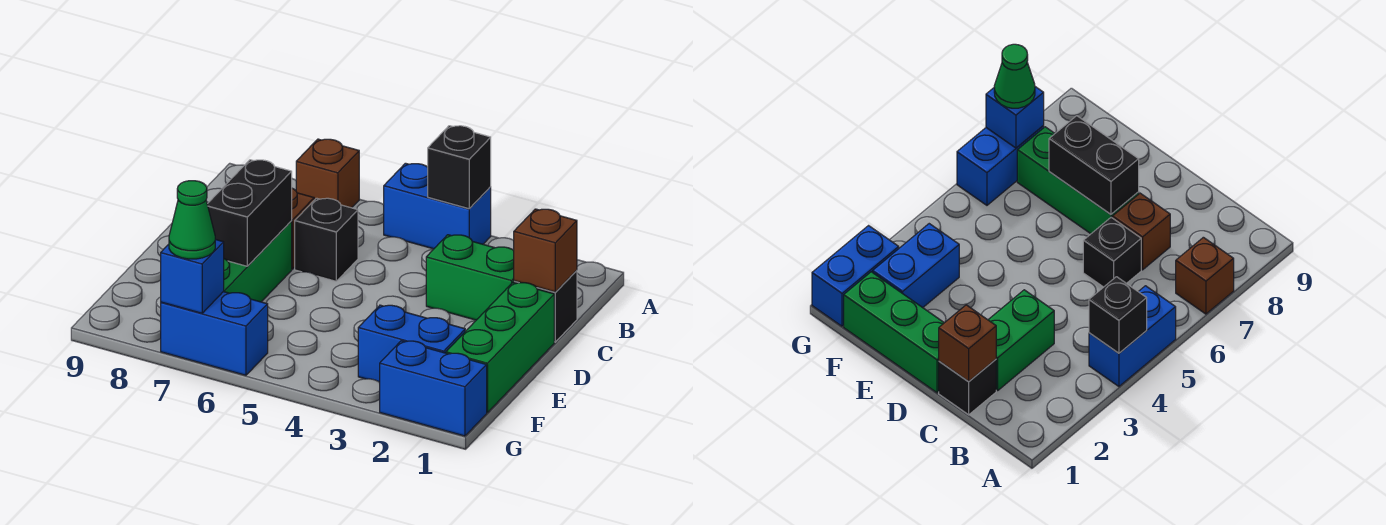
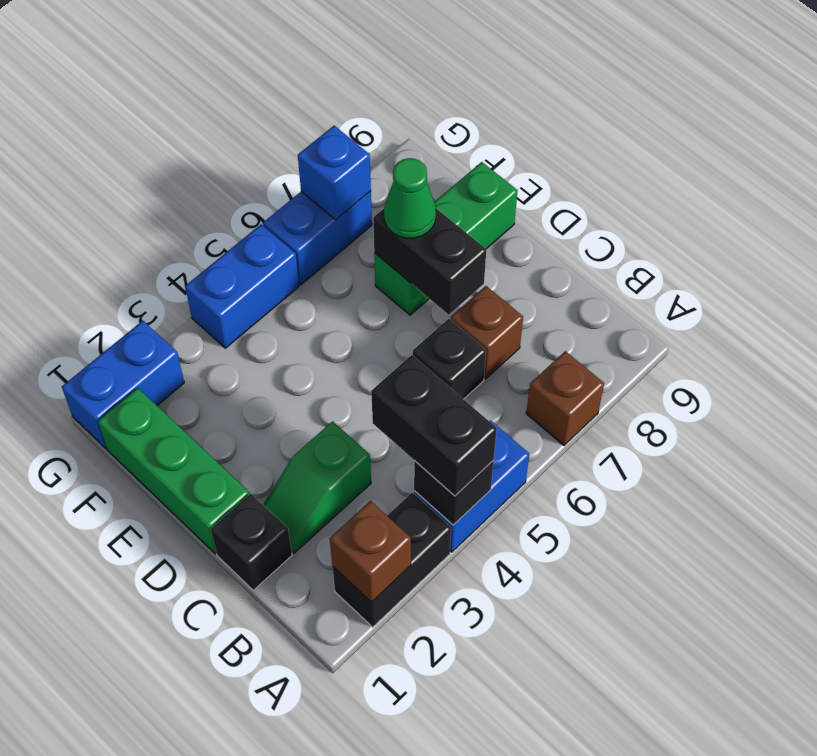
none -> black 1x2 brick [332,493,451,627]
none -> black 1x2 brick [371,355,497,496]
brown 1x1 brick [514,209,577,292] -> brown 1x1 brick moved to [330,501,411,602]
green 1x2 brick [426,235,514,320] -> green 1x2 slope [263,421,371,553]
green 1x3 brick [223,221,292,302] -> green 1x3 brick turned to [374,162,518,315]
blue 1x2 brick [358,305,465,382] -> blue 1x2 brick moved to [185,224,299,348]
green 1x1 cone [169,181,215,259] -> green 1x1 cone moved to [384,158,436,238]

